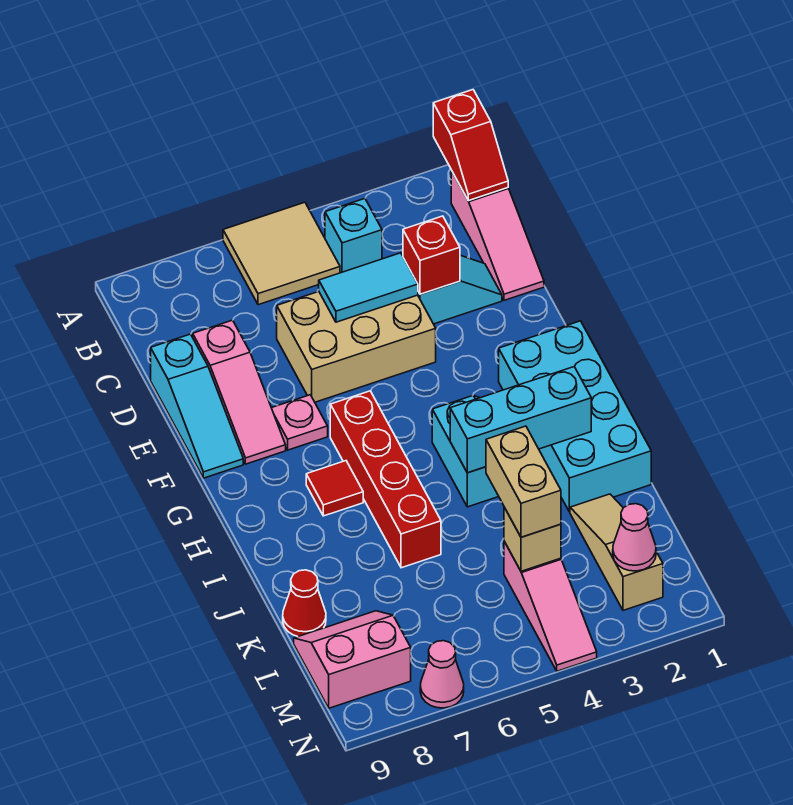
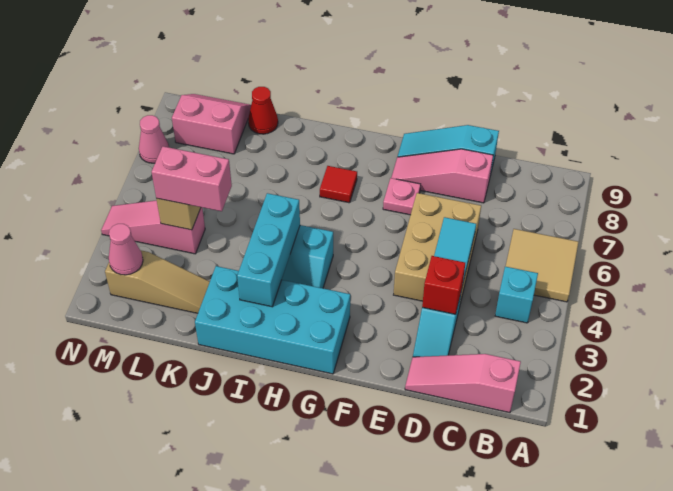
red 1x2 slope [433,90,508,201] -> none
red 1x4 brick [330,391,441,568] -> none
tan 1x2 brick [486,426,561,537] -> pink 1x2 brick [152,146,232,211]
pink 2x2 slope [294,611,411,708] -> pink 2x2 slope turned to [172,94,251,154]

